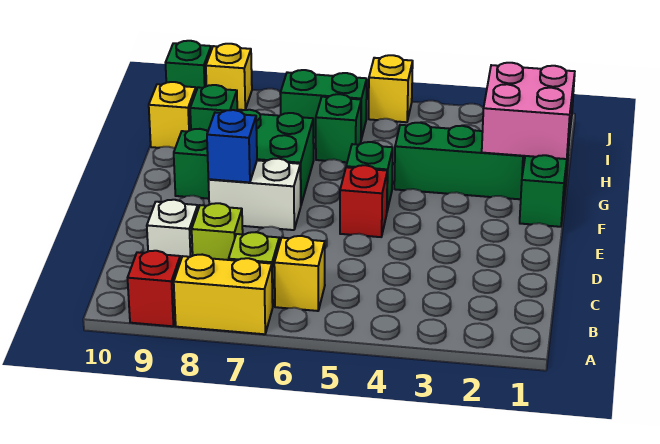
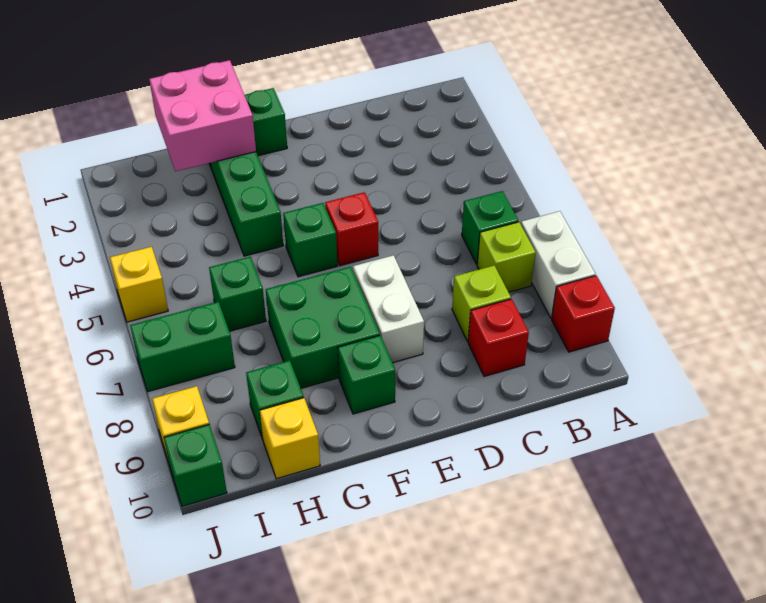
yellow 1x2 brick [174,255,273,334] -> white 1x2 brick [521,211,596,318]
yellow 1x1 brick [274,236,325,311] -> green 1x1 brick [462,191,518,264]
white 1x1 brick [147,200,198,261] -> red 1x1 brick [468,299,529,376]
blue 1x1 brick [207,110,257,182] -> none
green 1x2 brick [280,70,367,139] -> green 1x2 brick turned to [130,302,235,392]

